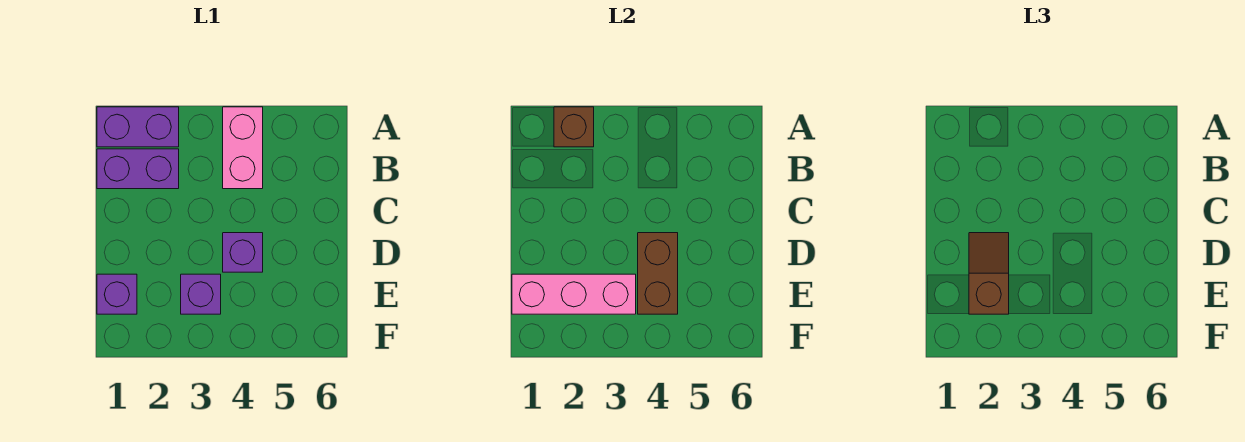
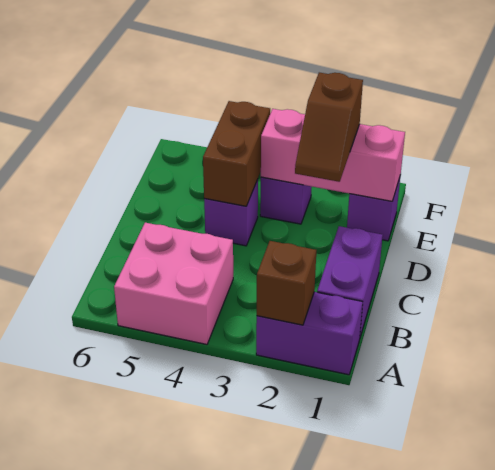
pink 1x2 brick [223,107,263,189] -> pink 2x2 brick [114,223,233,344]
purple 1x2 brick [97,149,179,189] -> purple 1x2 brick turned to [317,226,383,337]

